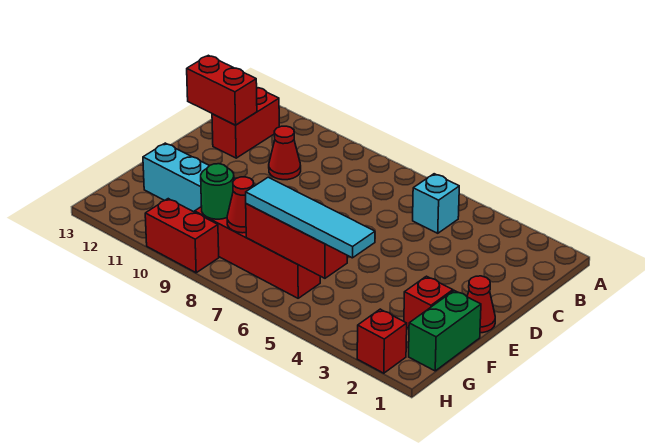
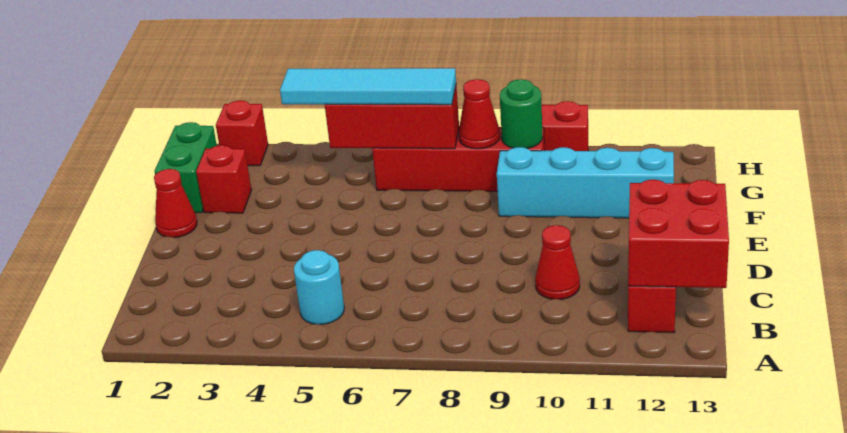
cyan 1x1 brick [413,174,459,233] -> cyan 1x1 round brick [294,250,344,325]
red 1x2 brick [187,55,257,125] -> red 2x2 brick [628,180,729,288]

